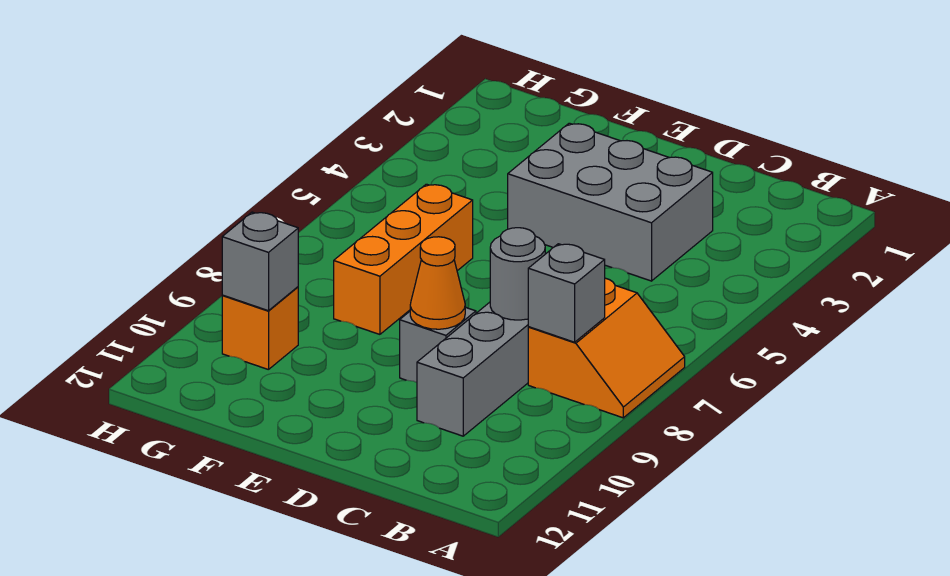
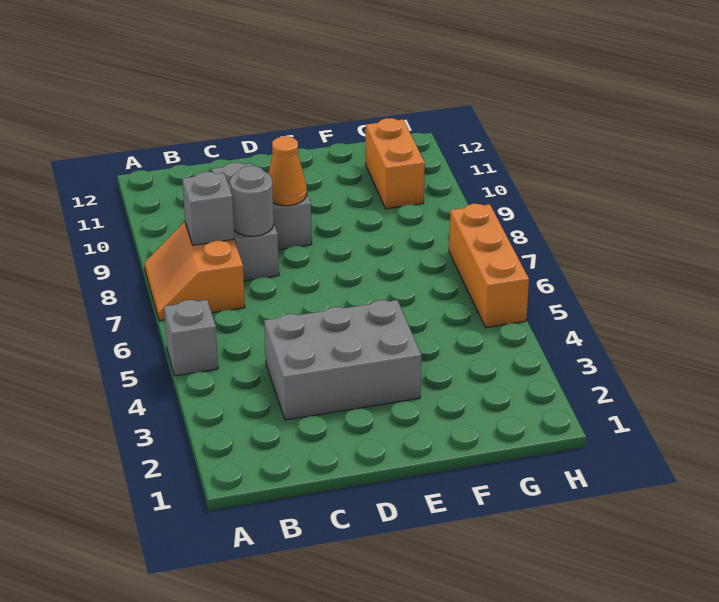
orange 1x3 brick [334,184,473,334] -> orange 1x3 brick moved to [449,204,529,327]
orange 1x1 brick [222,287,298,370] -> orange 1x2 brick [366,118,425,209]
grey 1x1 brick [222,212,298,311] -> grey 1x1 brick moved to [164,300,218,376]

